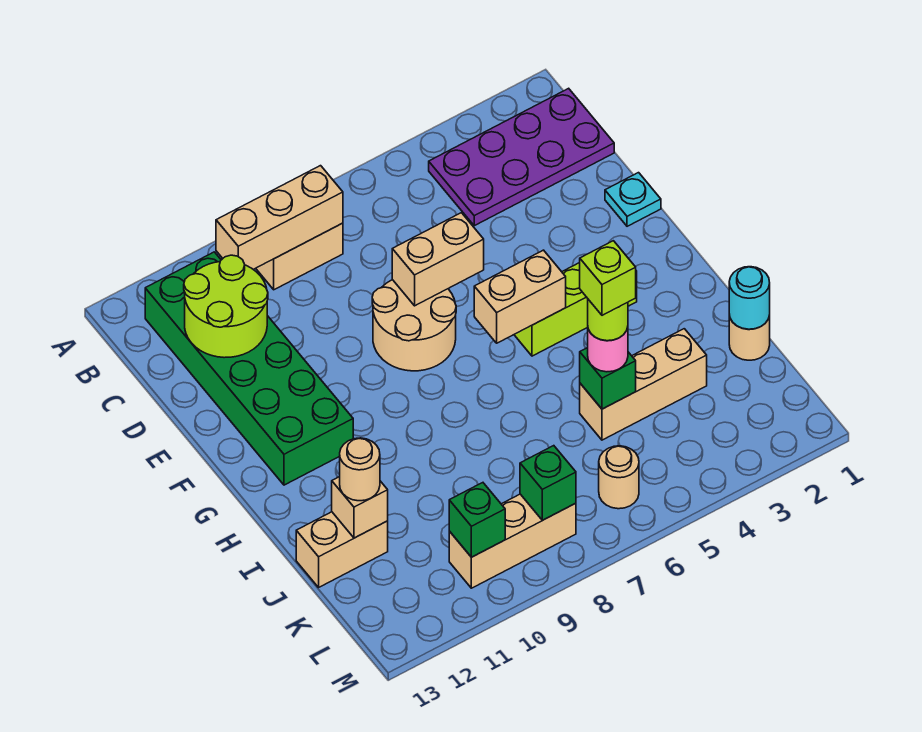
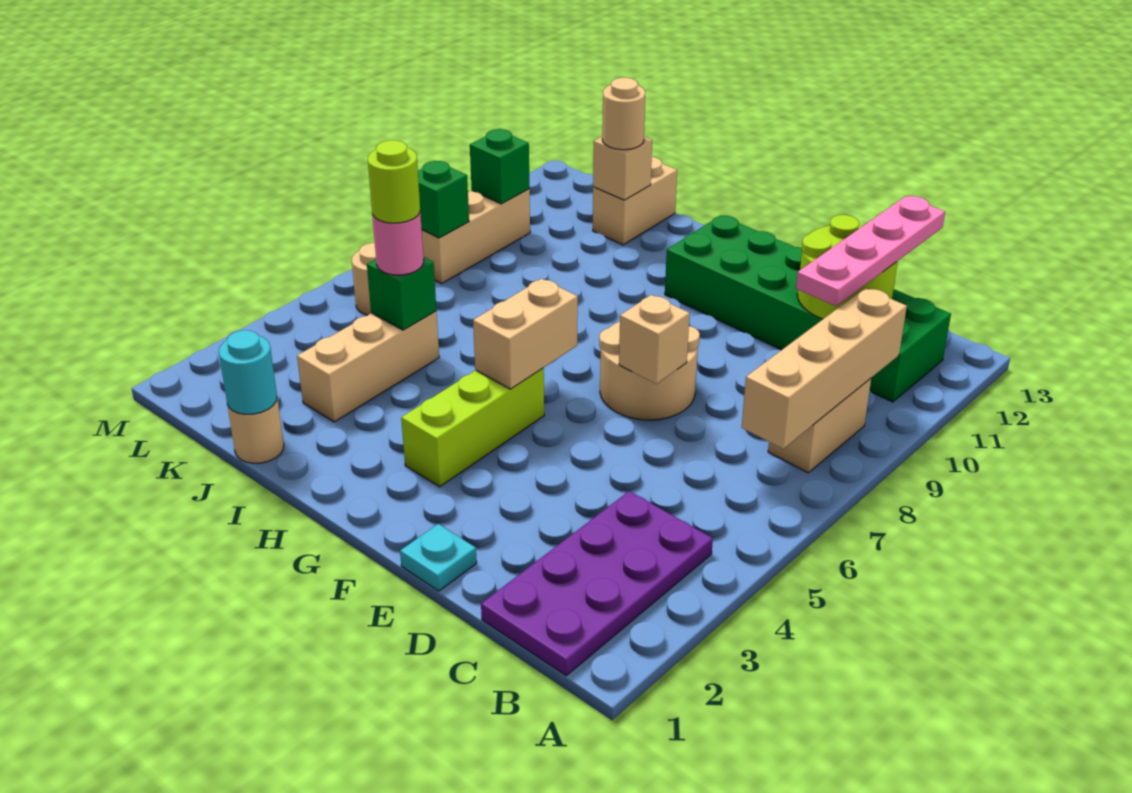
tan 1x3 brick [216,166,343,269] -> tan 1x4 brick [742,288,907,449]
none -> pink 1x4 plate [796,196,945,306]
tan 1x2 brick [392,213,484,306] -> tan 1x1 brick [619,295,690,384]
lime 1x1 brick [580,241,636,315] -> none

